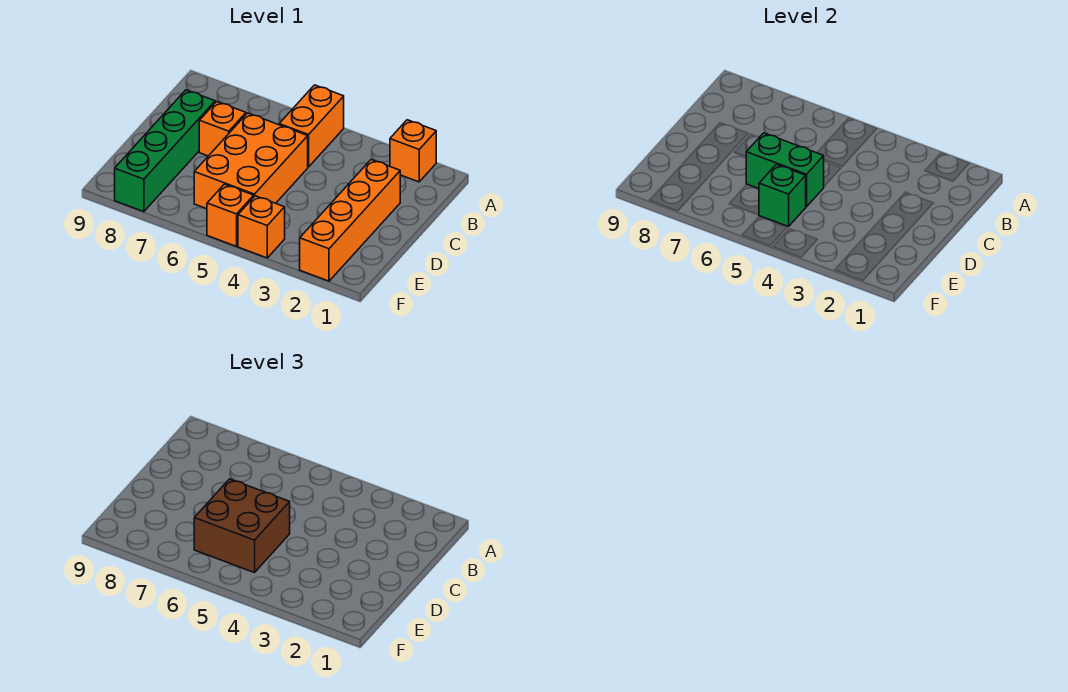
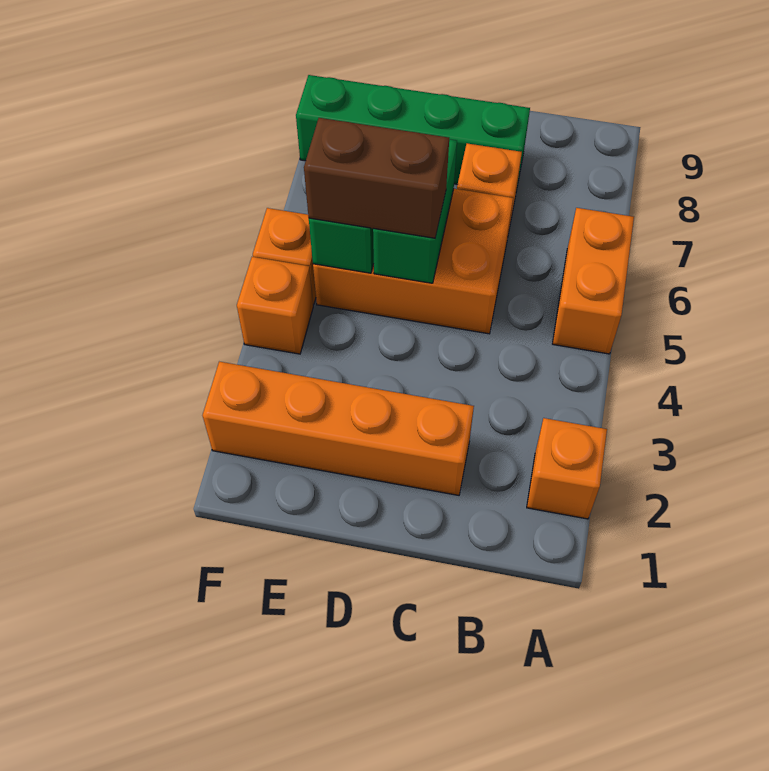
orange 1x2 brick [279,85,344,167] -> orange 1x2 brick turned to [552,208,634,354]
brown 2x2 brick [194,479,290,573] -> brown 1x2 brick [304,118,449,238]

